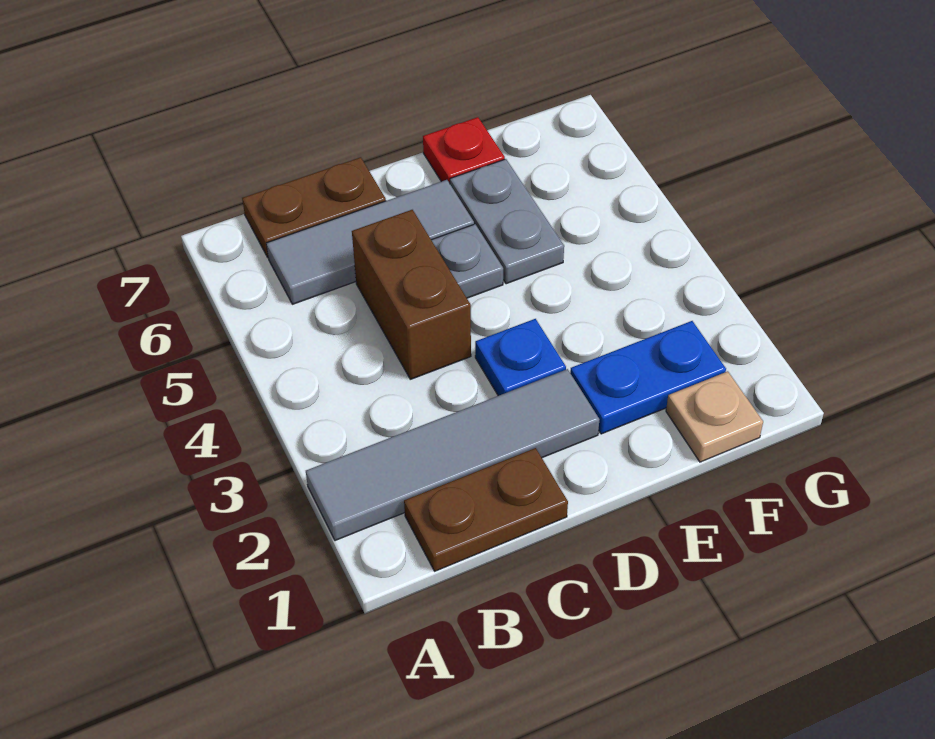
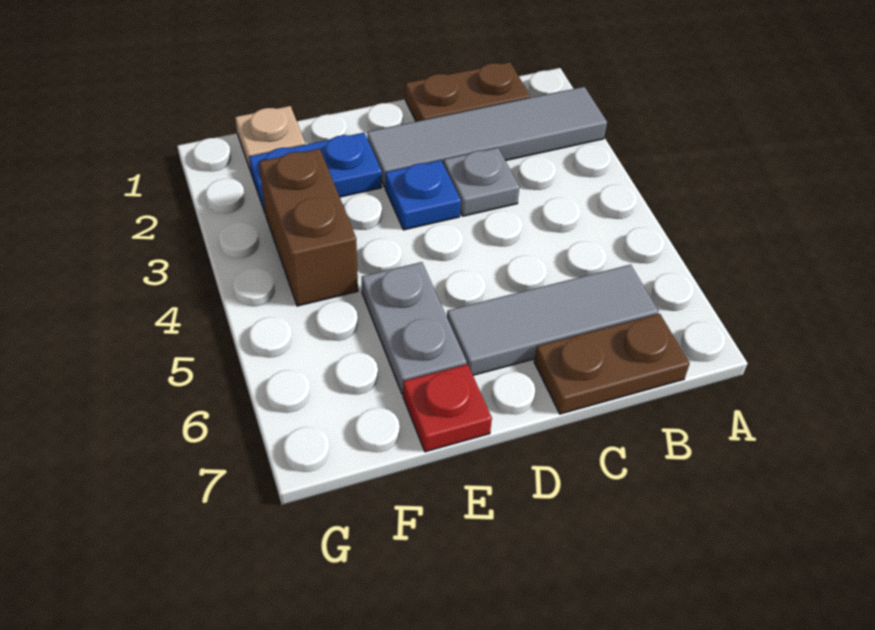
brown 1x2 brick [352,210,471,379] -> brown 1x2 brick moved to [259,149,358,306]
grey 1x1 plate [432,224,503,298] -> grey 1x1 plate moved to [444,148,519,216]

